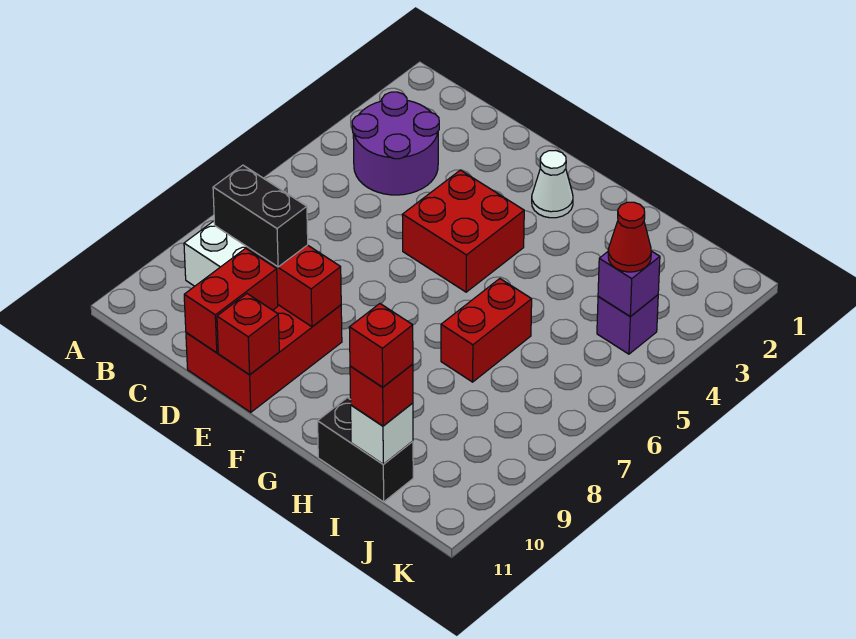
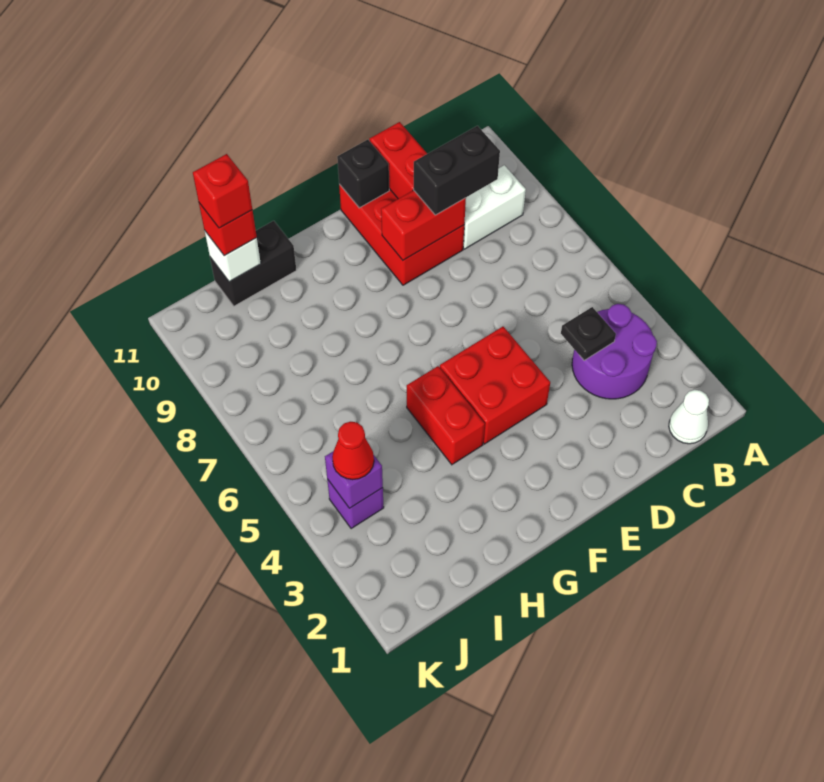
none -> black 1x1 plate [561,307,616,360]
red 1x1 brick [217,294,279,375] -> black 1x1 brick [337,140,389,208]
white 1x1 cone [532,150,573,218] -> white 1x1 cone moved to [669,390,709,444]
red 1x2 brick [441,279,532,382] -> red 1x2 brick moved to [407,366,485,464]

